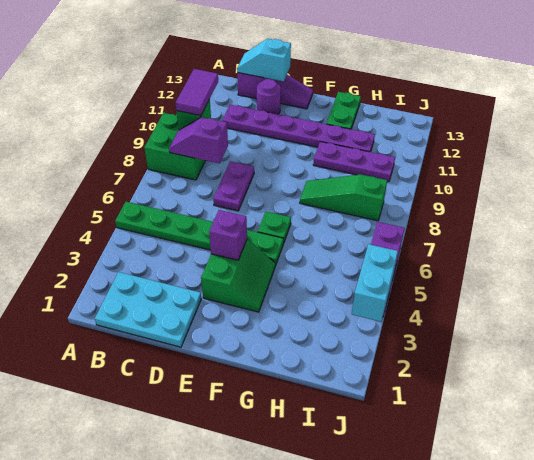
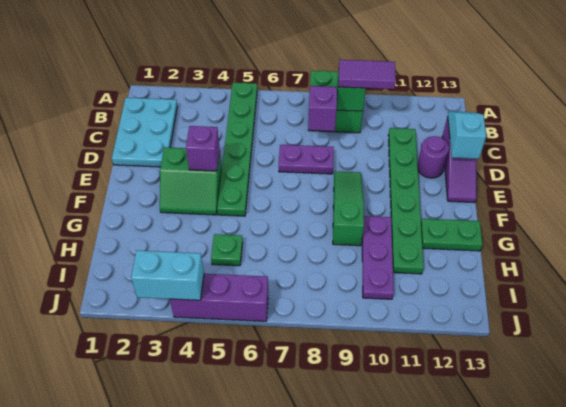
purple 1x6 plate [222,105,375,152] -> green 1x6 plate [388,128,424,274]
green 1x1 plate [258,212,291,244] -> green 1x1 plate moved to [211,234,243,266]
green 1x3 slope [300,174,387,221] -> green 1x3 slope moved to [333,171,364,246]

